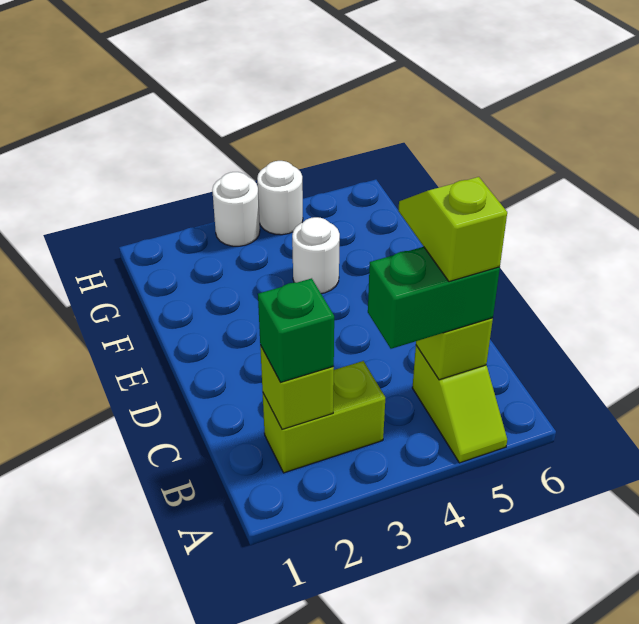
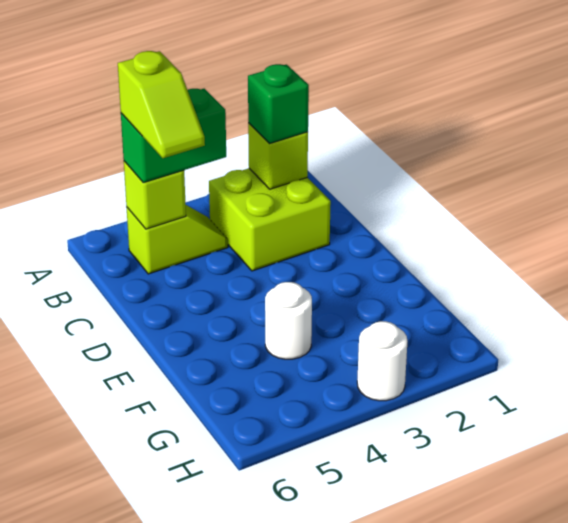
lime 1x2 slope [412,346,507,463] -> lime 1x2 slope turned to [126,205,228,274]
lime 1x2 brick [263,361,385,473] -> lime 2x2 brick [209,168,331,271]
white 1x1 round brick [257,161,303,235] -> none

